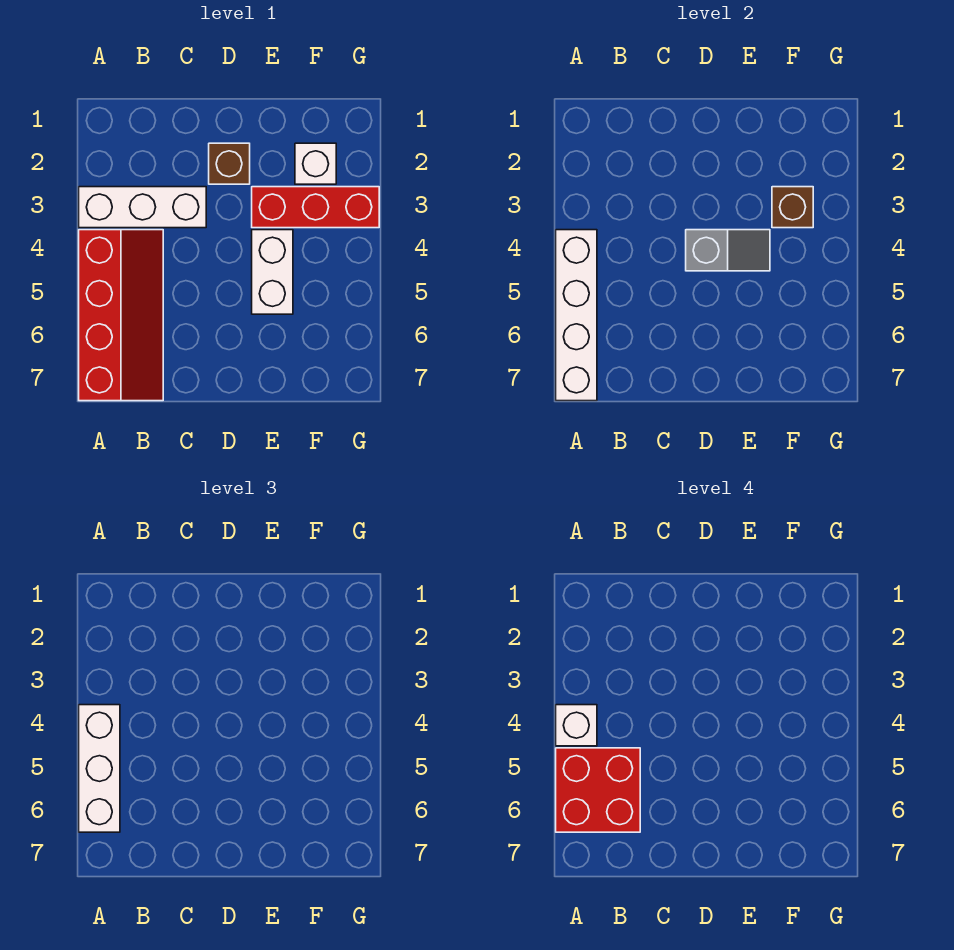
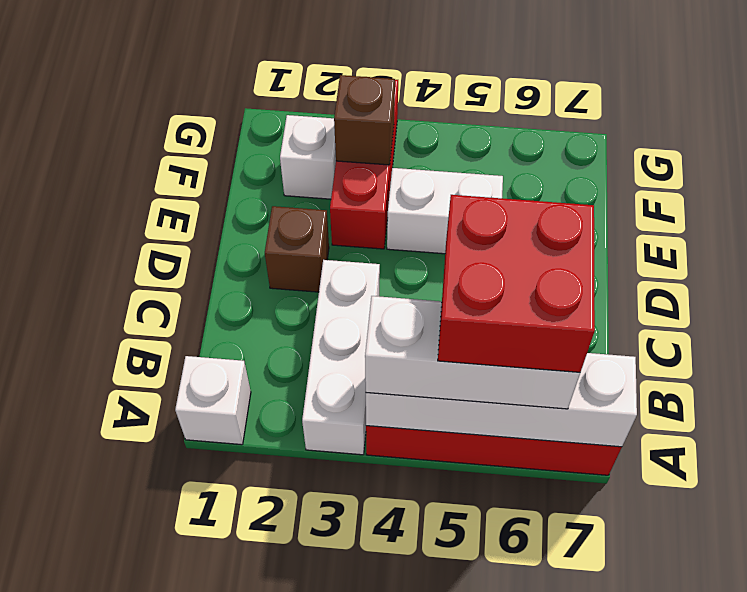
white 1x1 brick [556,705,597,746] -> white 1x1 brick moved to [175,356,251,445]
grey 1x2 slope [686,230,770,271] -> none

